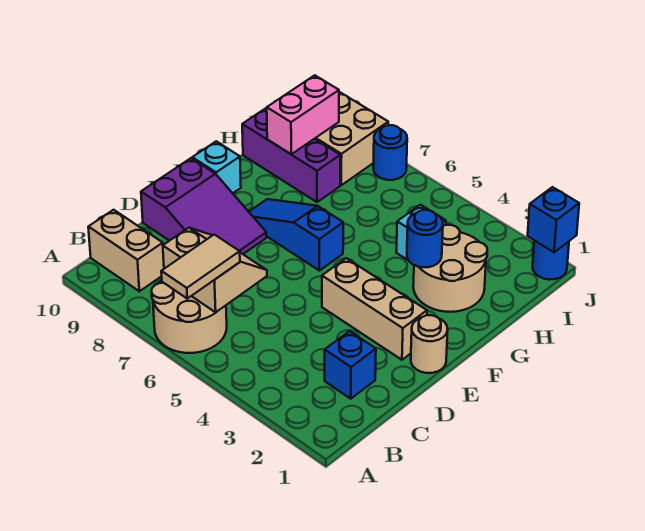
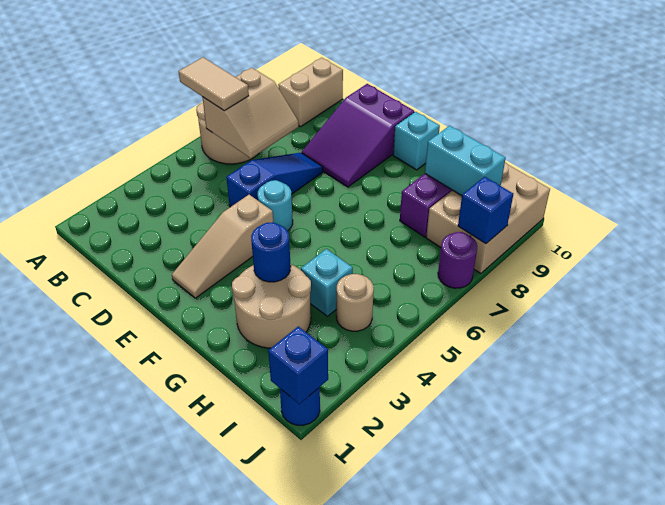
blue 1x1 brick [325,331,376,399] -> blue 1x1 brick moved to [458,177,513,244]
tan 1x1 round brick [411,315,448,373] -> tan 1x1 round brick moved to [336,274,374,331]
tan 1x3 brick [322,258,427,360] -> tan 1x3 slope [172,195,273,298]
none -> cyan 1x1 round brick [258,180,293,231]
blue 1x3 slope [249,199,343,271] -> blue 1x3 slope moved to [226,153,323,207]
pink 1x2 brick [267,75,339,154] -> cyan 1x2 brick [425,126,506,196]
blue 1x1 round brick [373,125,407,180] -> purple 1x1 round brick [438,232,477,288]

